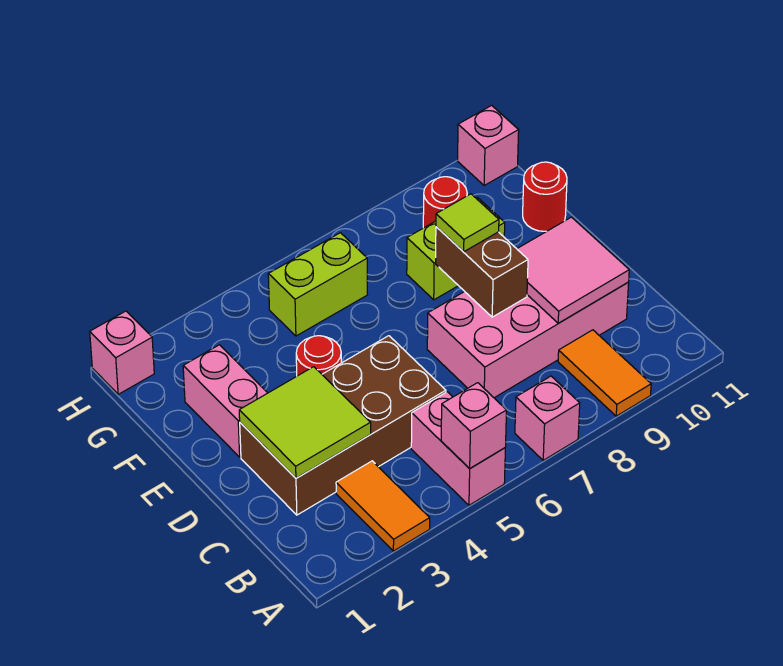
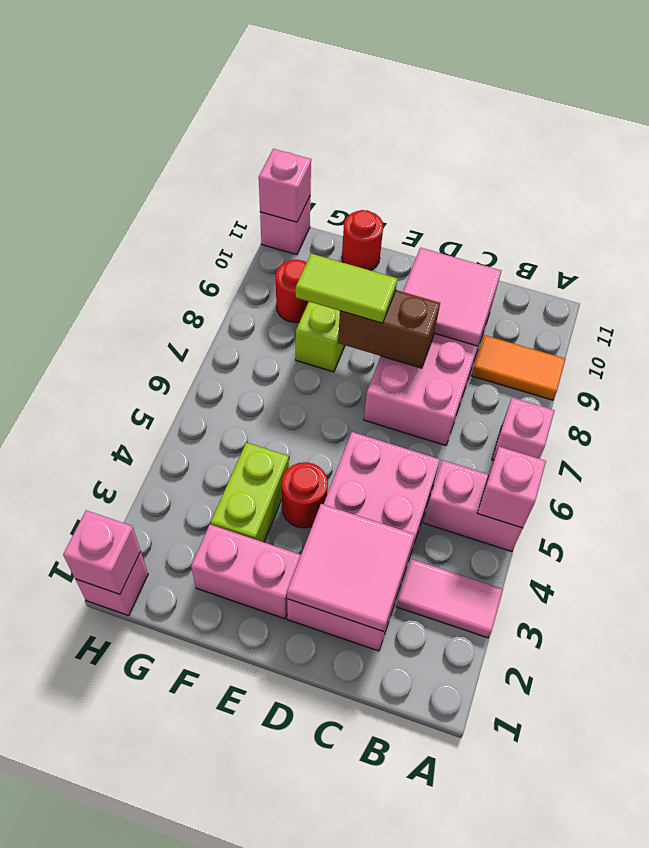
orange 1x2 tile [336,461,430,551] -> pink 1x2 tile [396,559,503,638]
brown 2x4 brick [240,336,446,515] -> pink 2x4 brick [287,432,440,651]
lime 2x2 tile [239,367,371,478] -> pink 2x2 tile [287,504,415,631]
lime 1x1 tile [436,194,499,252] -> lime 1x2 tile [296,254,397,323]
lime 1x2 brick [268,233,367,336] -> lime 1x2 brick moved to [211,442,289,542]
none -> pink 1x1 brick [63,510,141,594]
none -> pink 1x1 brick [259,149,311,222]

